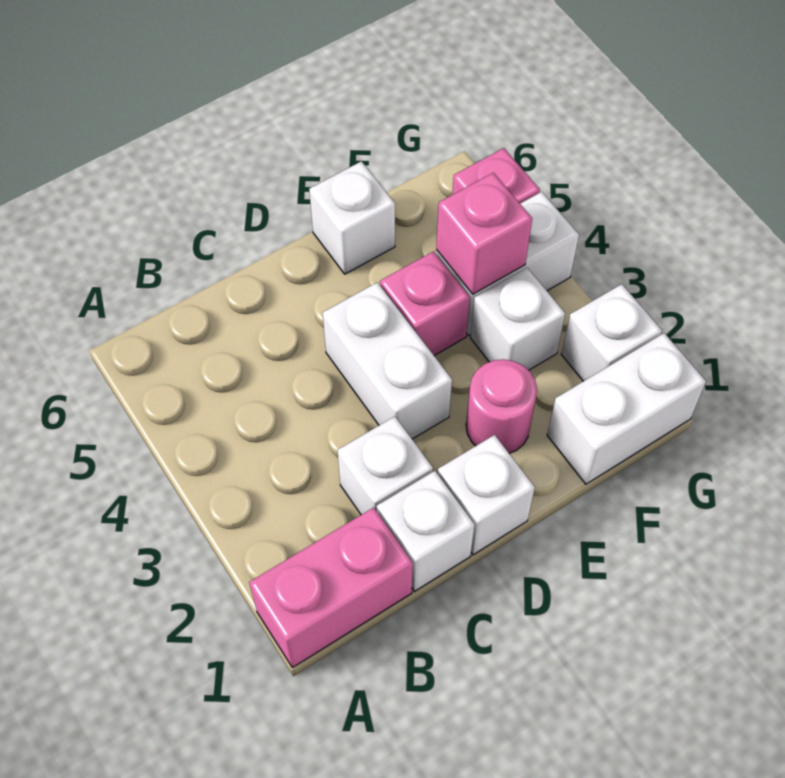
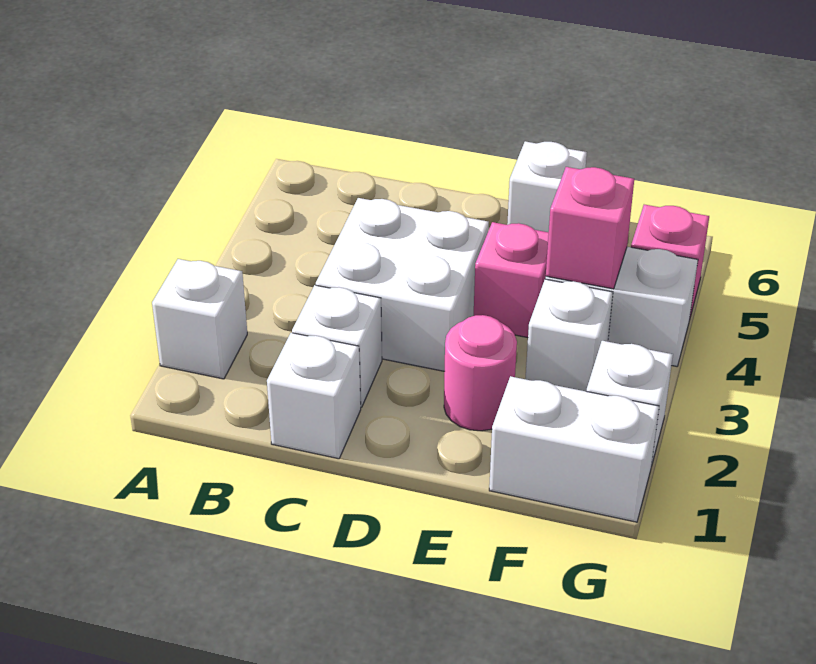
pink 1x2 brick [249,507,413,668] -> none
white 1x1 brick [438,435,535,555] -> white 1x1 brick moved to [152,259,247,379]
white 1x2 brick [323,282,452,439] -> white 2x2 brick [316,198,489,371]

